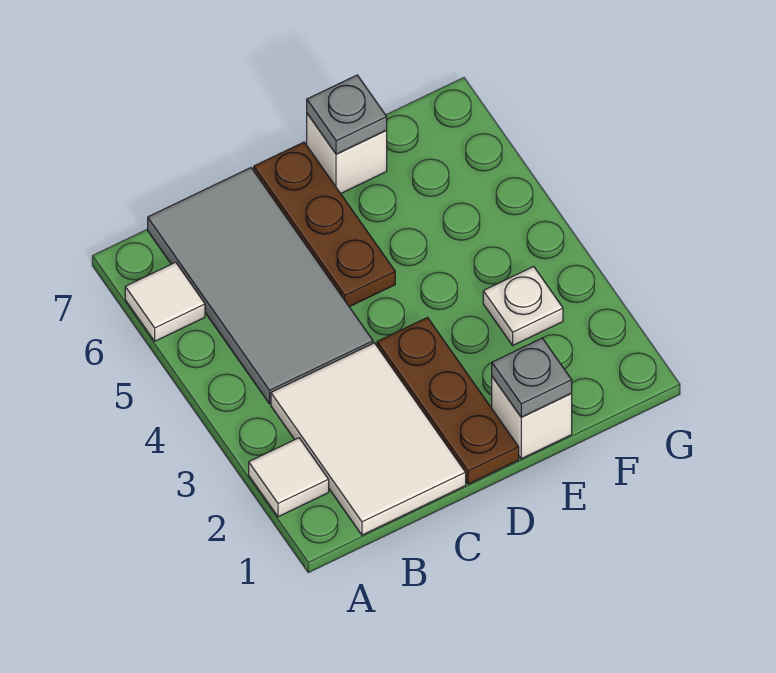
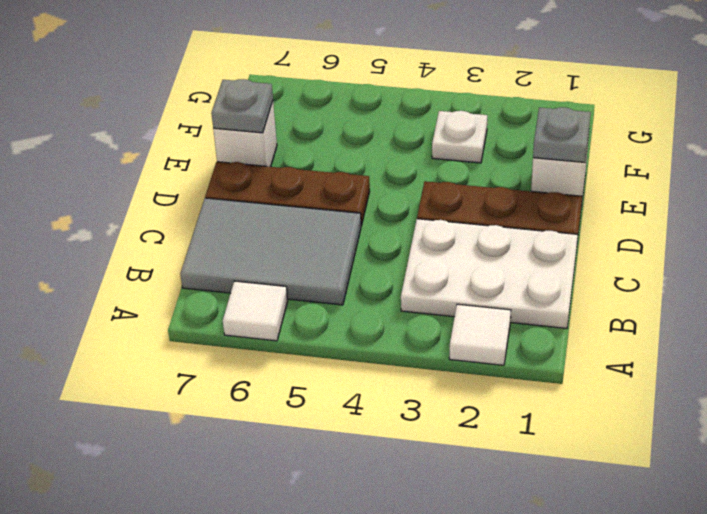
white 2x3 tile [271,343,466,535] -> white 2x3 plate [401,219,578,328]
grey 2x4 tile [148,168,373,404] -> grey 2x3 tile [180,198,361,305]

